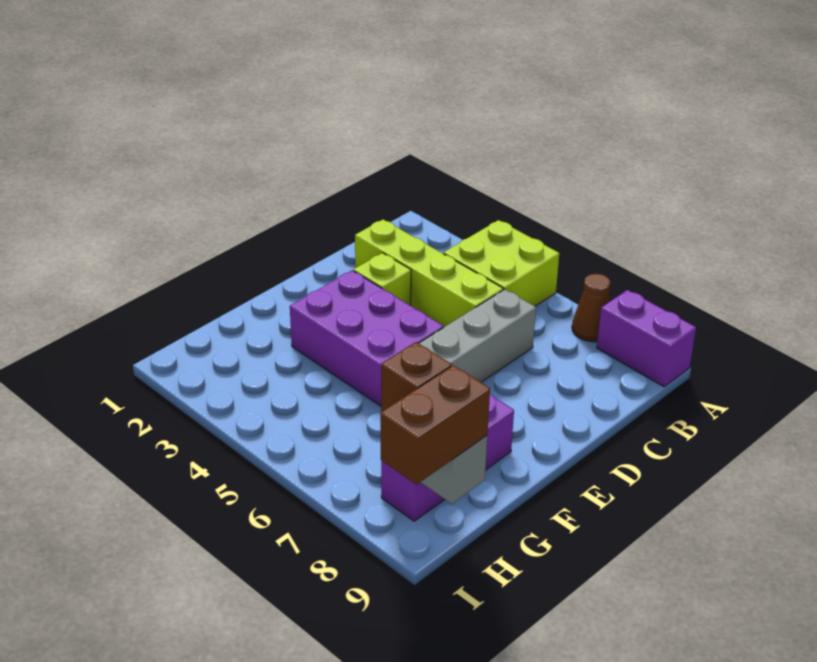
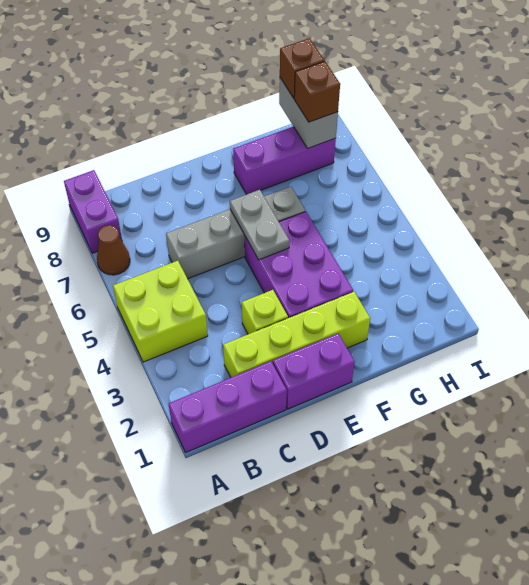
none -> purple 1x3 brick [169,361,287,453]
lime 1x4 brick [355,220,503,327] -> lime 1x4 brick turned to [223,292,370,377]
none -> purple 1x2 brick [273,334,355,409]
none -> grey 1x2 plate [230,190,289,260]
brown 1x2 brick [381,365,490,485] -> brown 1x1 brick [280,38,324,98]

